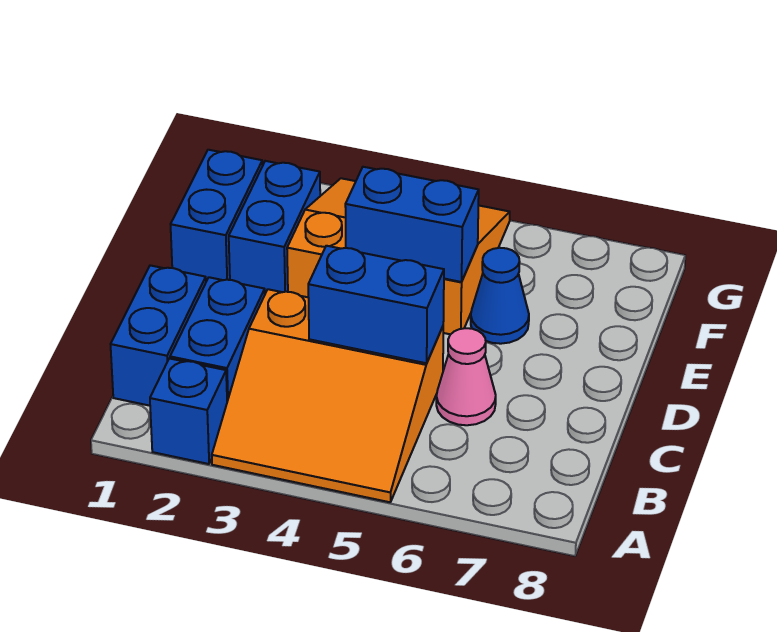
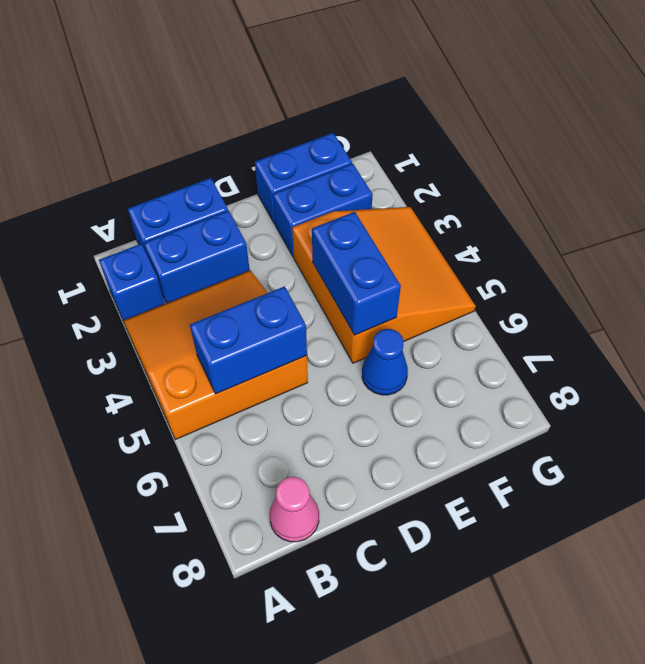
orange 3x3 slope [212,289,443,502] -> orange 3x3 slope turned to [124,271,308,440]
blue 1x2 brick [308,246,444,363] -> blue 1x2 brick turned to [190,286,307,394]
pink 1x1 cone [436,328,496,425] -> pink 1x1 cone moved to [270,477,319,542]

